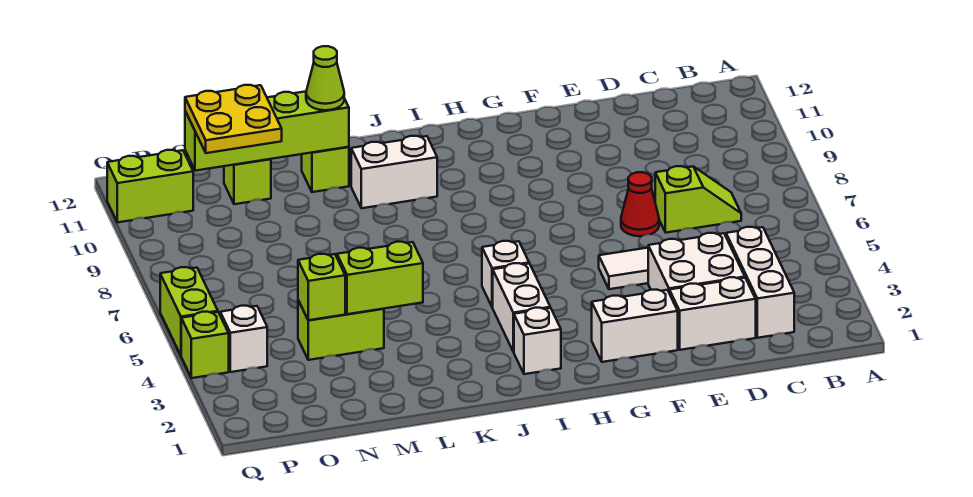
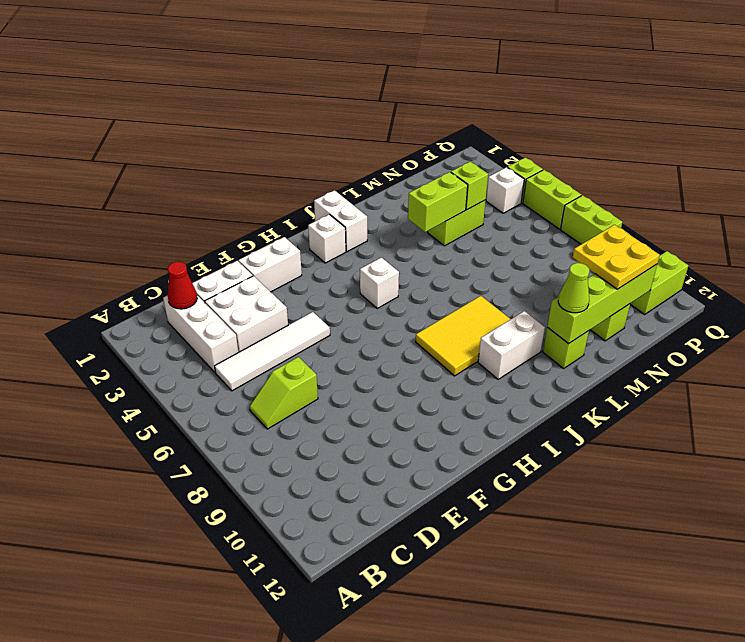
red 1x1 cone [621,172,659,236] -> red 1x1 cone moved to [168,262,197,309]
white 1x2 brick [493,263,550,352] -> white 1x2 brick moved to [314,190,367,252]
none -> yellow 2x3 tile [416,296,511,376]
none -> lime 1x2 brick [561,195,622,244]

